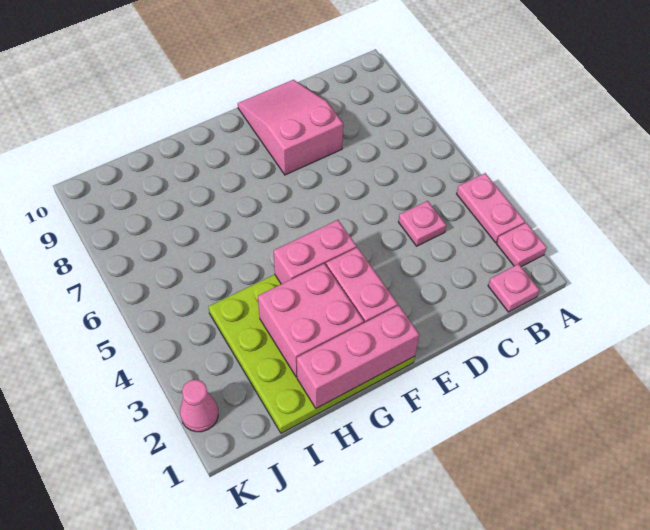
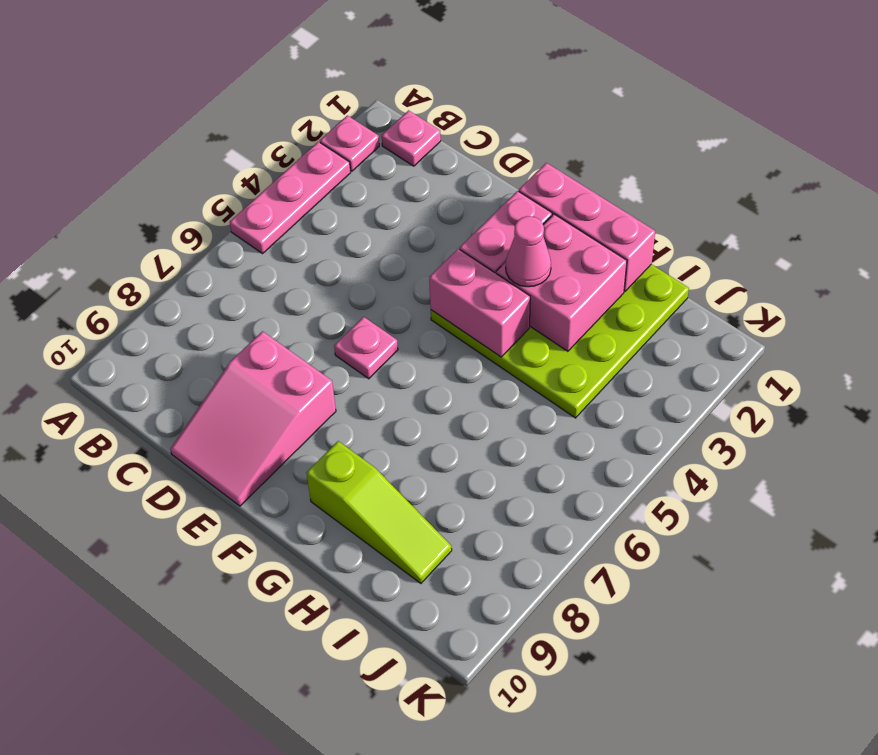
pink 1x2 plate [457,173,525,243] -> pink 1x3 plate [230,142,351,254]
pink 1x1 plate [398,201,446,246] -> pink 1x1 plate moved to [334,317,398,379]
none -> lime 1x3 slope [306,441,452,583]
pink 1x1 cone [180,380,218,432] -> pink 1x1 cone moved to [506,216,551,287]

